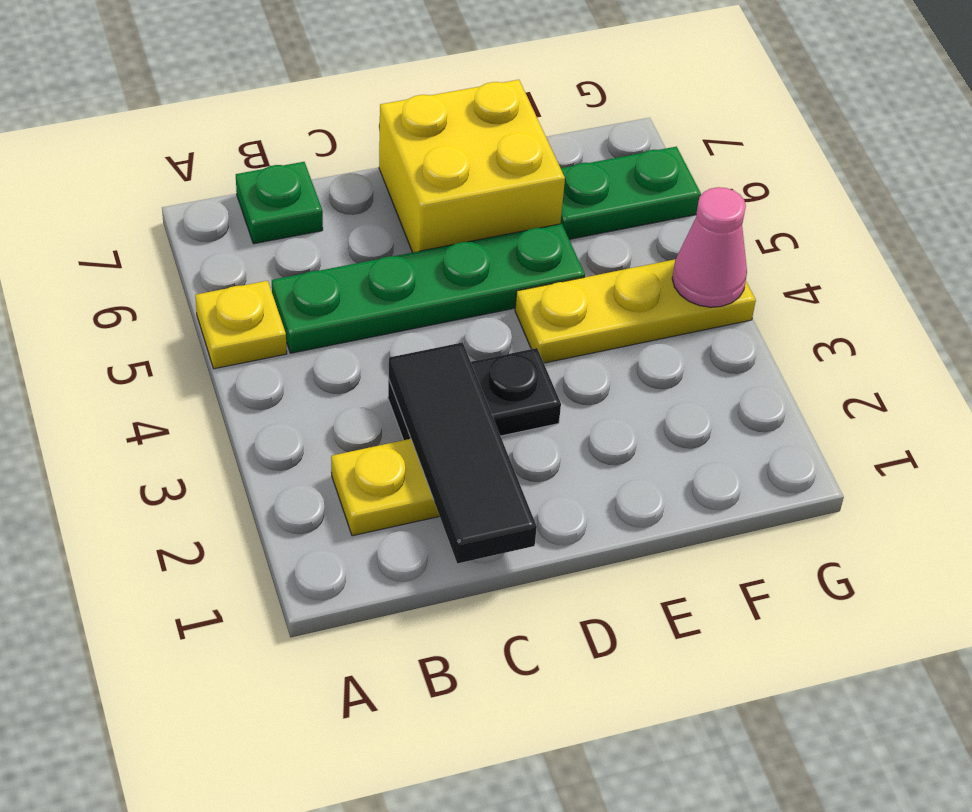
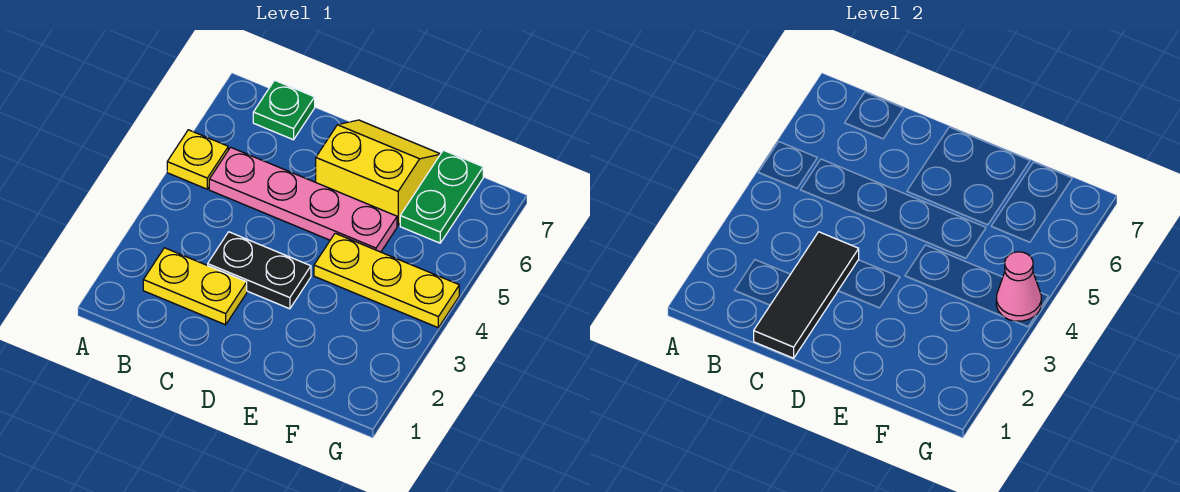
green 1x4 plate [272,224,585,353] -> pink 1x4 plate [209,147,397,252]
yellow 2x2 brick [379,80,565,253] -> yellow 2x2 slope [316,120,440,226]
green 1x2 plate [561,147,701,239] -> green 1x2 plate turned to [400,150,483,243]

